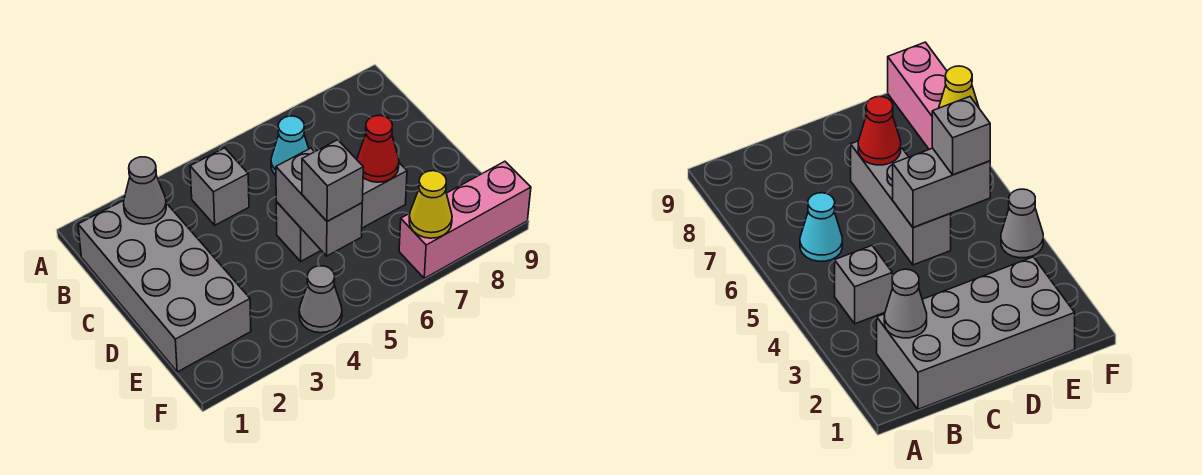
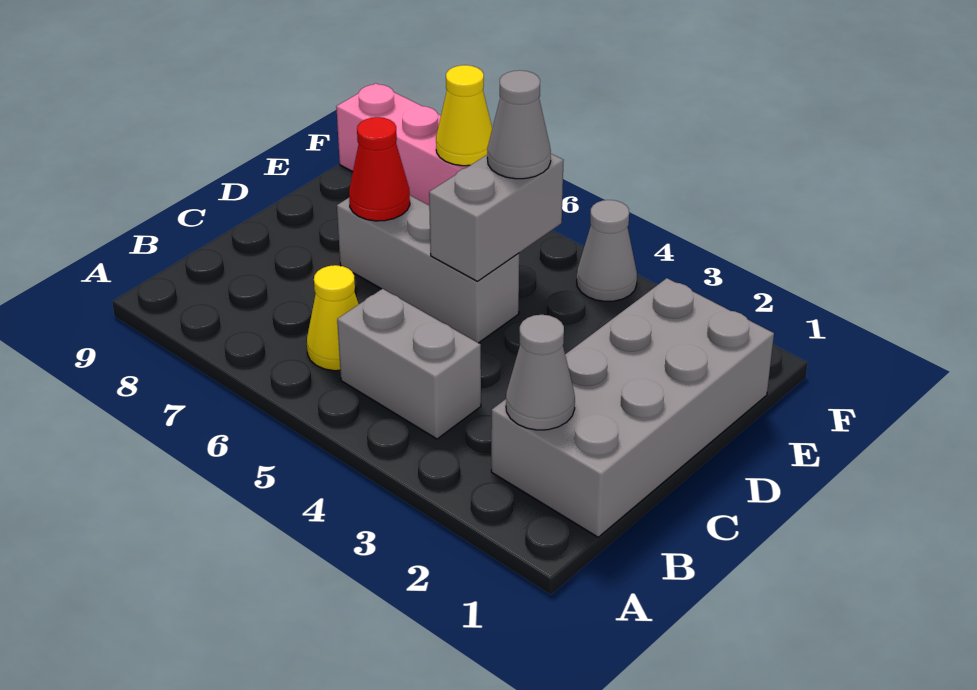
grey 1x1 brick [190,148,249,225] -> grey 1x2 brick [337,289,481,439]
cyan 1x1 cone [271,116,309,175] -> yellow 1x1 cone [307,265,359,371]
grey 1x1 brick [302,140,363,221] -> grey 1x1 cone [487,70,551,179]

